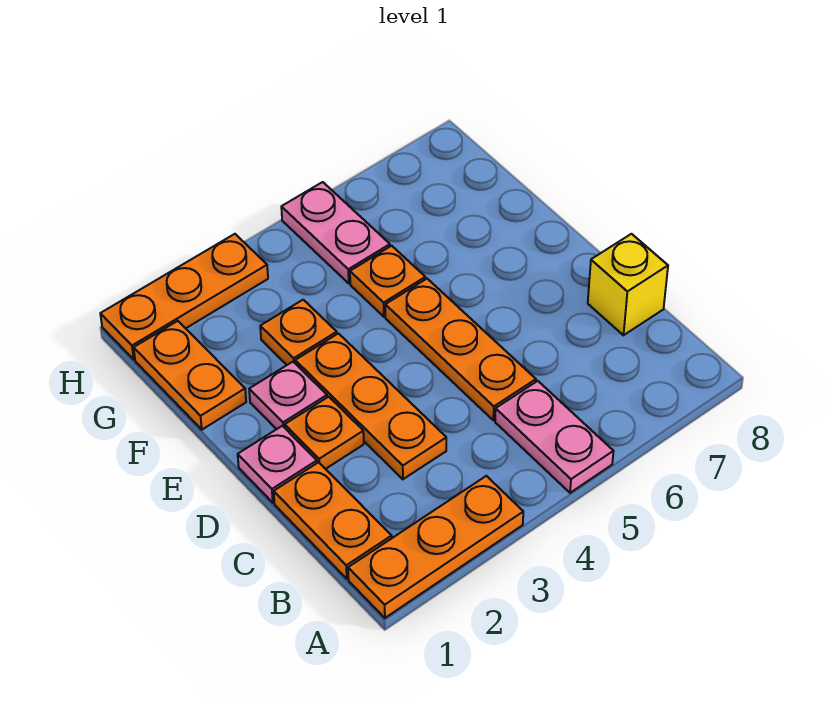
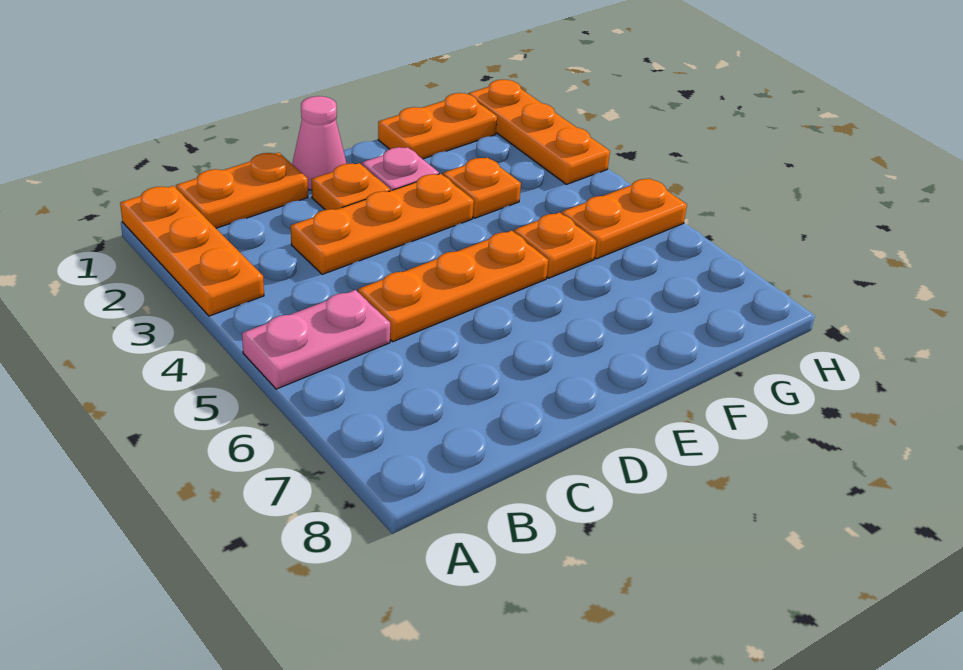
yellow 1x1 brick [588,234,668,335] -> none
pink 1x1 plate [238,426,317,503] -> pink 1x1 cone [292,96,347,190]
pink 1x2 plate [281,182,390,283] -> orange 1x2 plate [562,178,687,259]

